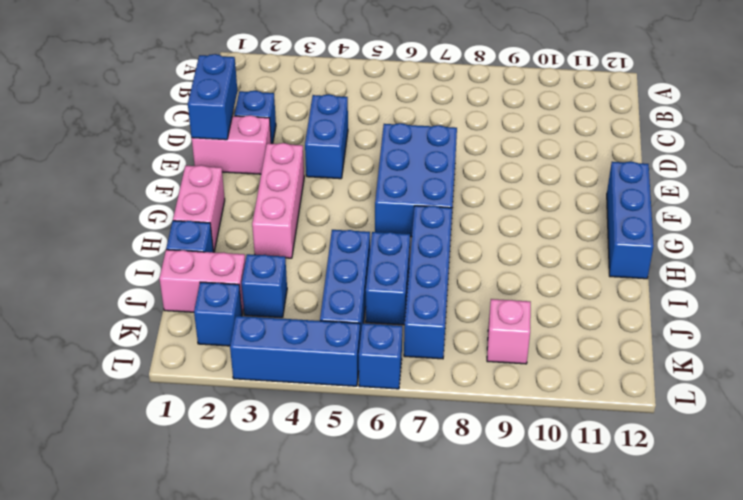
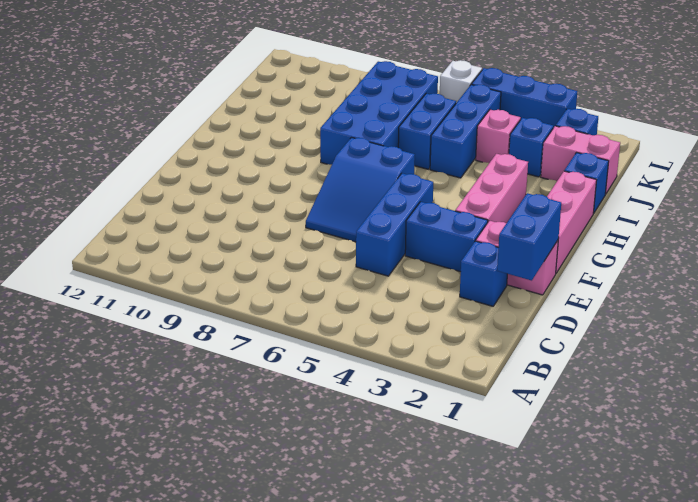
blue 1x2 brick [305,94,348,179] -> blue 1x2 brick turned to [405,202,488,272]
blue 2x3 brick [375,123,457,237] -> blue 2x3 slope [306,138,415,242]
blue 1x3 brick [607,162,654,279] -> blue 1x3 brick moved to [356,173,433,276]
pink 1x2 brick [173,165,225,252] -> pink 1x3 brick [547,171,597,273]
blue 1x4 brick [404,206,452,359] -> blue 2x4 brick [320,61,438,165]
pink 1x1 brick [487,299,531,364] -> pink 1x1 brick moved to [476,110,521,163]
blue 1x1 brick [359,323,402,389] -> white 1x1 brick [440,60,482,103]

